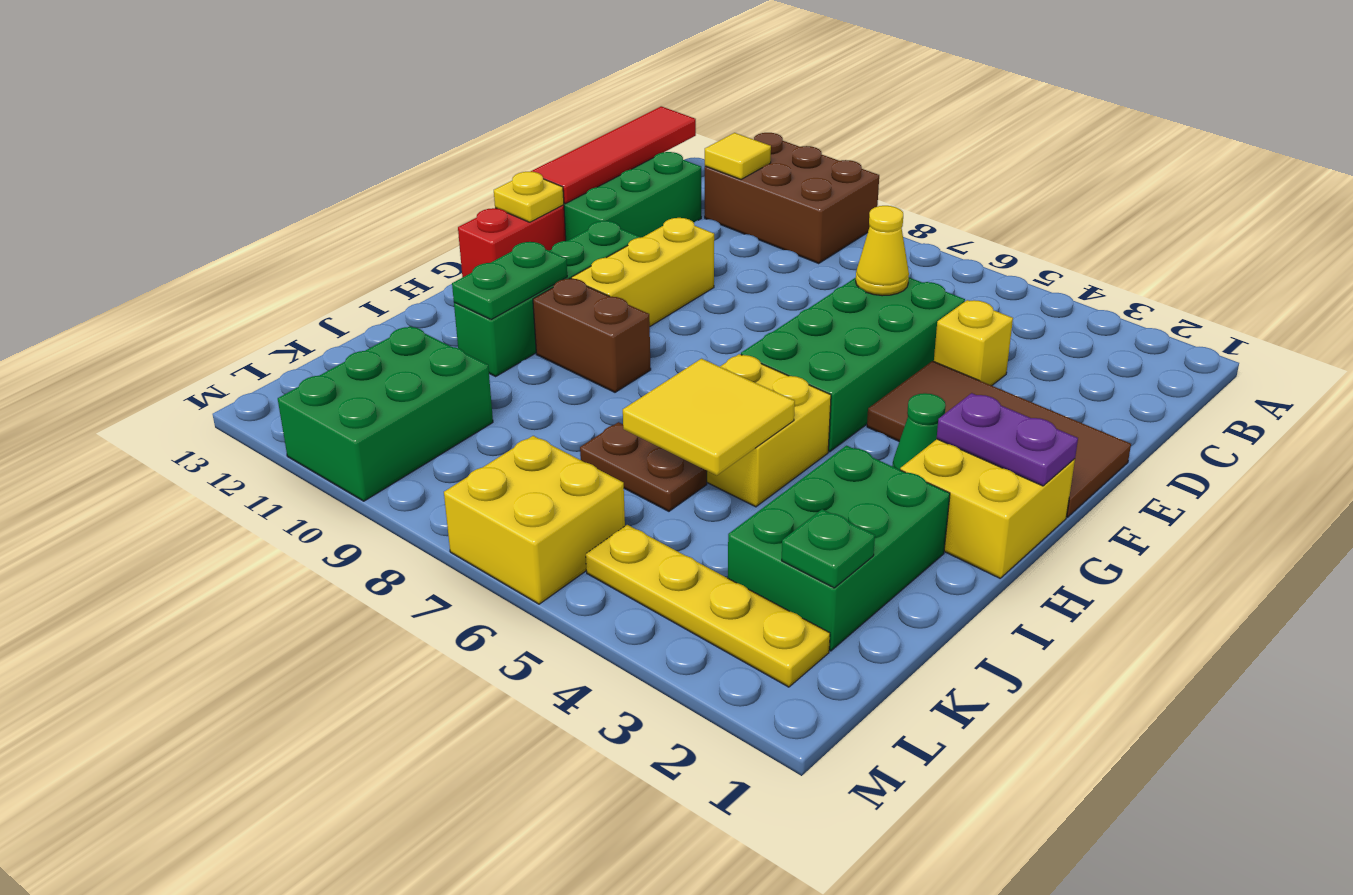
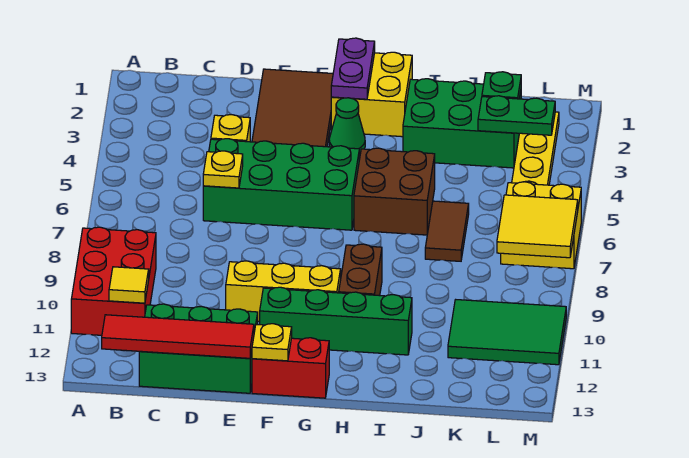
brown 2x3 brick [705,133,879,263] -> red 2x3 brick [71,227,156,335]
yellow 1x1 cone [856,206,909,296] -> yellow 1x1 plate [203,151,243,188]
yellow 2x2 brick [707,354,831,507] -> brown 2x2 brick [354,148,435,235]
green 1x2 plate [452,242,567,320] -> green 1x2 plate moved to [478,96,555,135]
yellow 2x2 tile [623,359,795,475] -> yellow 2x2 tile moved to [497,195,578,258]
brown 1x2 plate [580,422,707,511] -> brown 1x2 tile [425,201,469,261]
green 2x3 brick [278,326,493,501] -> green 2x3 tile [448,300,566,365]

